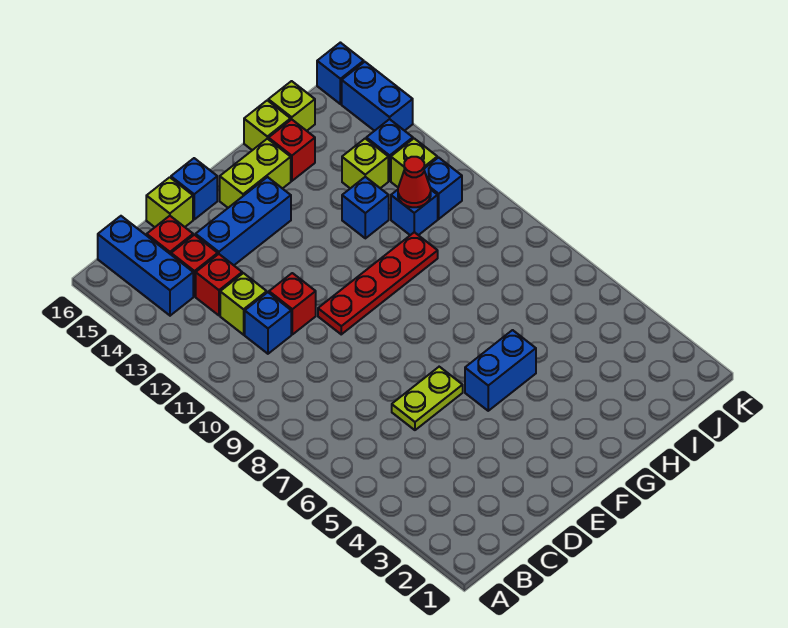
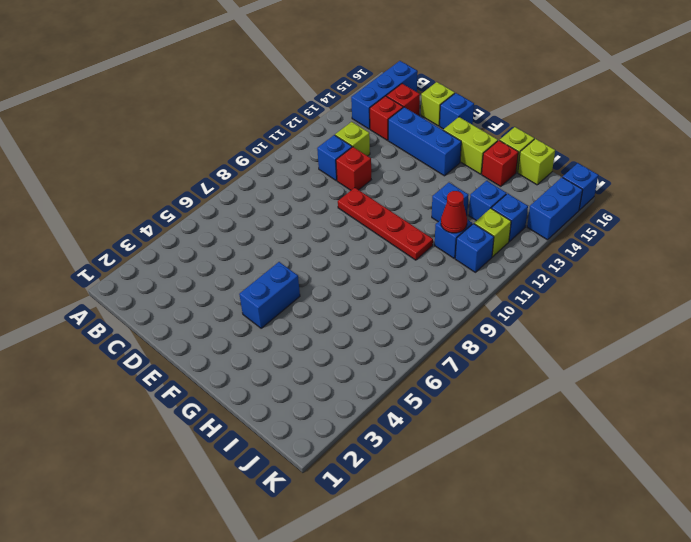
red 1x1 brick [196,254,242,315] -> none
lime 1x2 plate [392,367,463,430] -> none
blue 1x2 brick [465,330,536,411] -> blue 1x2 brick turned to [239,262,300,328]
lime 1x1 brick [342,139,388,188] -> blue 1x1 brick [469,181,507,221]

